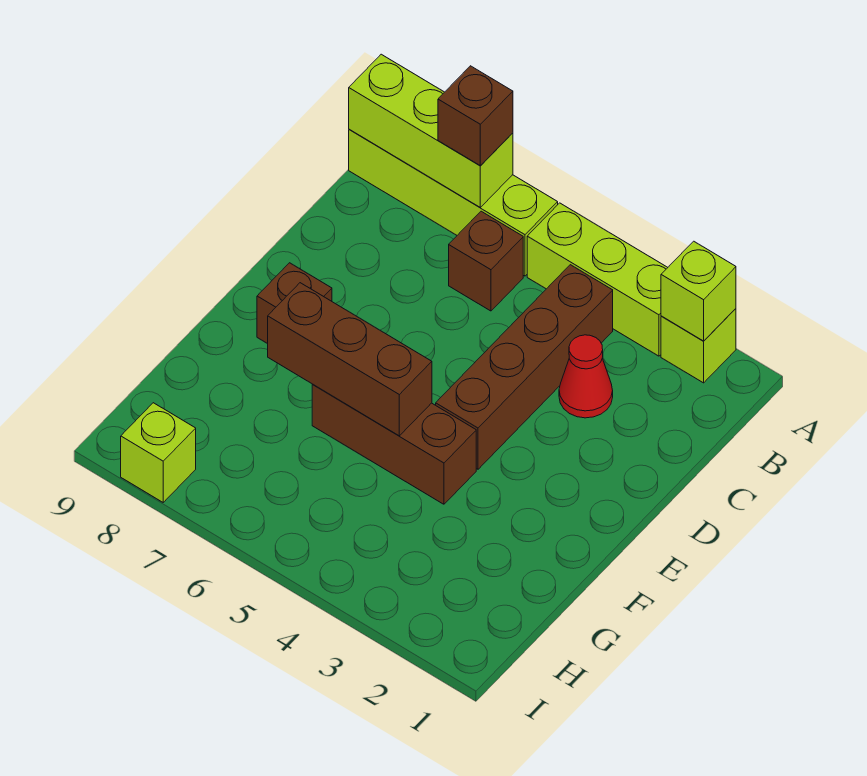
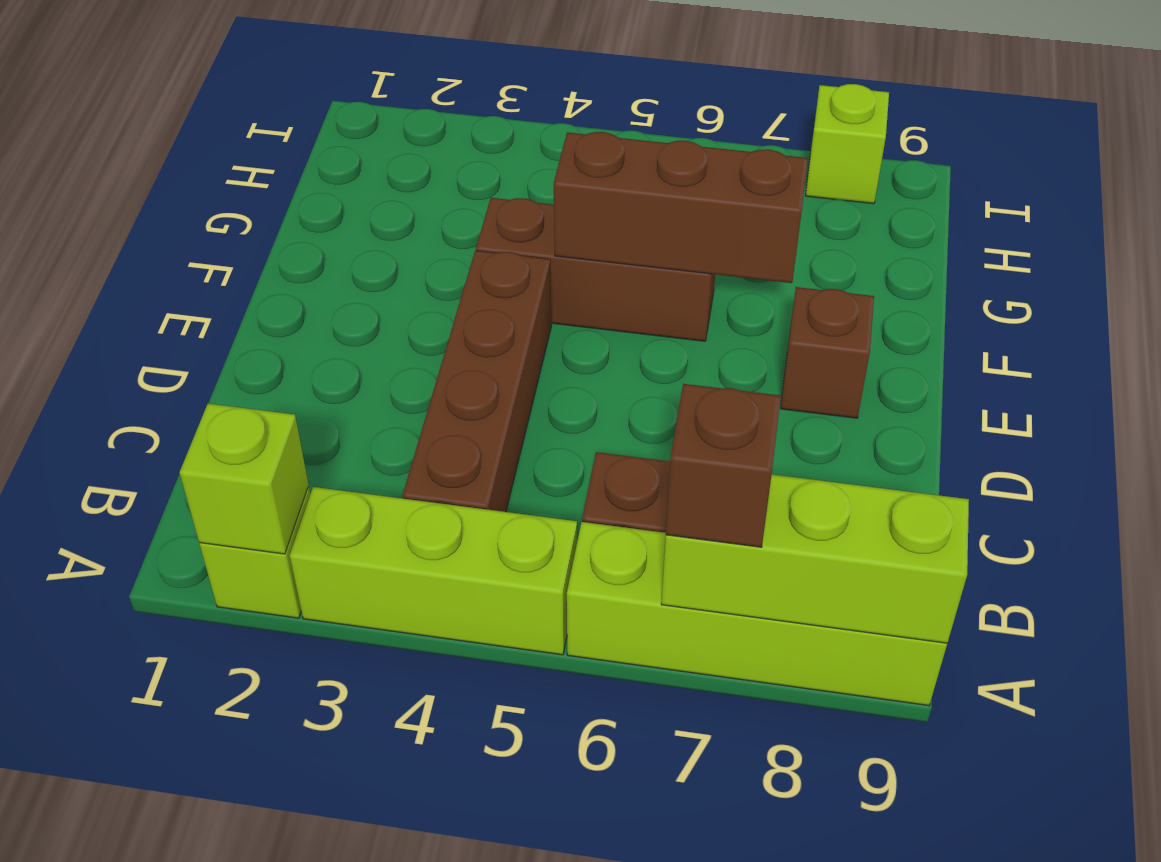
red 1x1 cone [559,335,613,418] -> none

